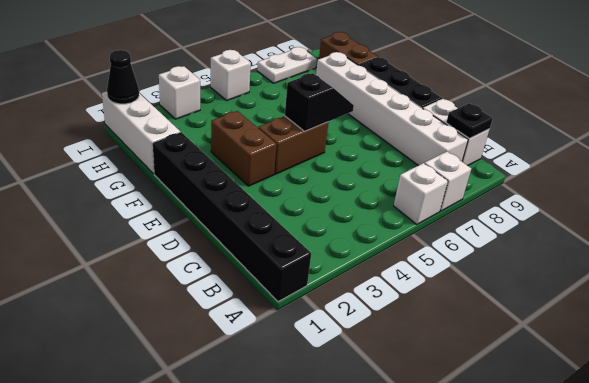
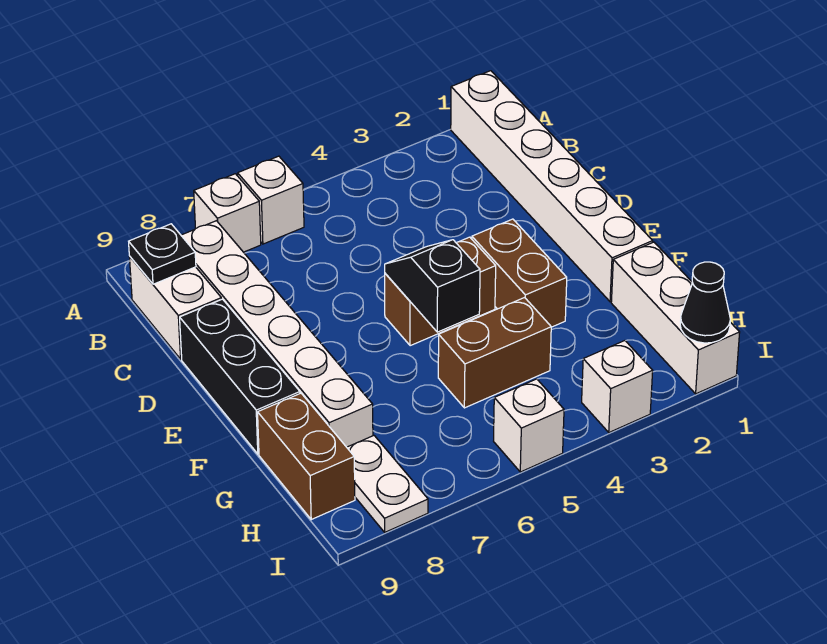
black 1x6 brick [153,132,311,302] -> white 1x6 brick [451,71,653,302]
black 1x2 slope [285,73,354,131] -> black 1x2 slope turned to [385,240,480,332]
none -> brown 1x2 brick [438,298,551,408]
white 1x2 plate [257,47,317,83] -> white 1x2 plate turned to [347,436,428,532]

